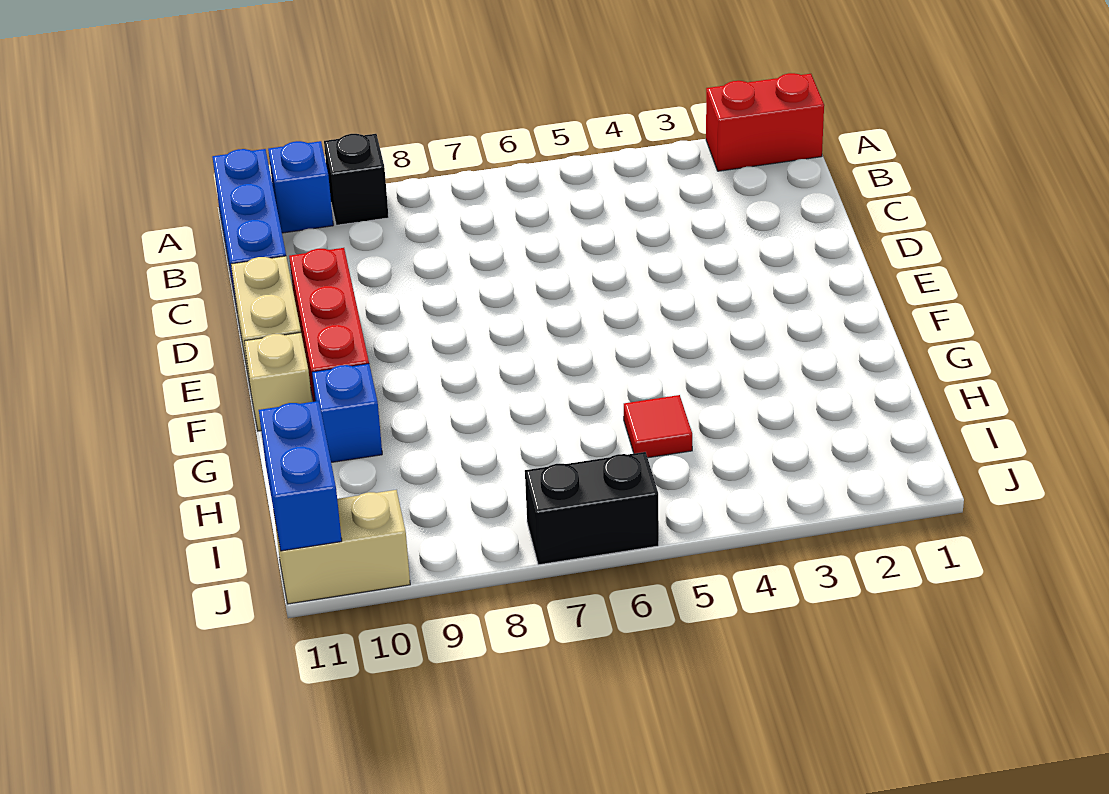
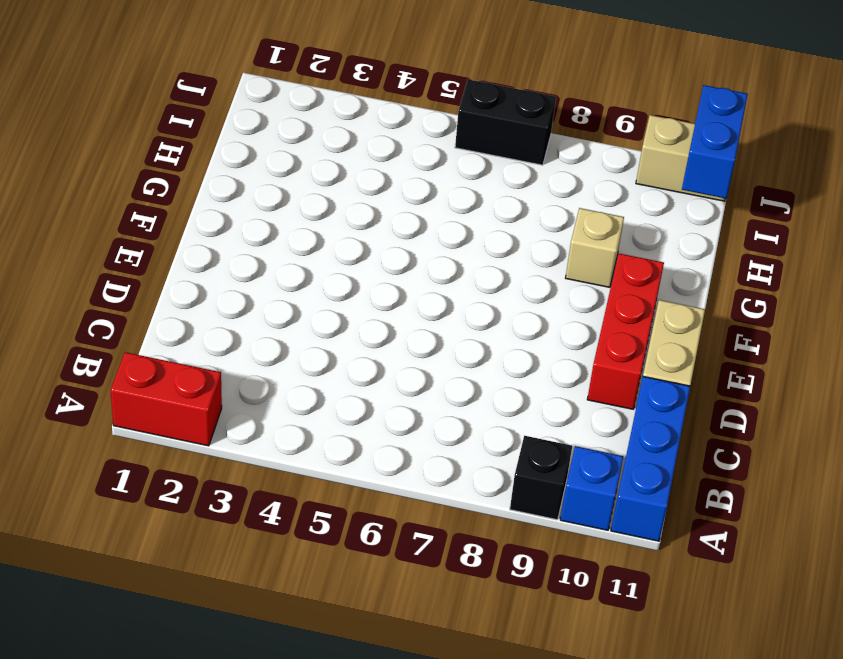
tan 1x1 brick [244,333,312,431] -> tan 1x1 brick moved to [566,208,624,287]
blue 1x1 brick [312,364,382,462] -> none
red 1x1 tile [624,395,692,458] -> none

